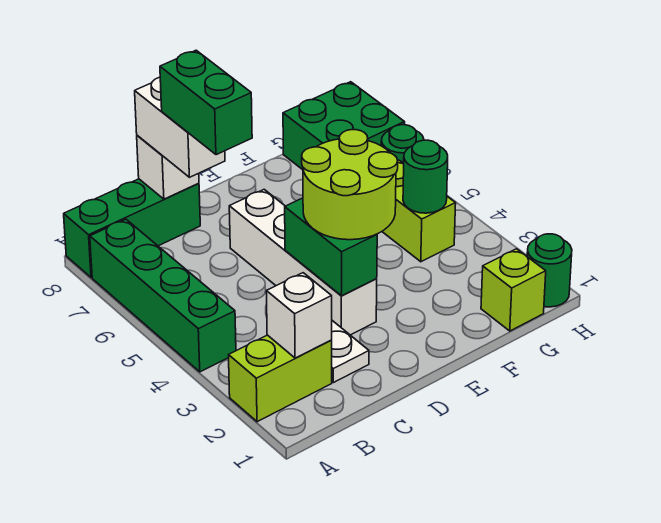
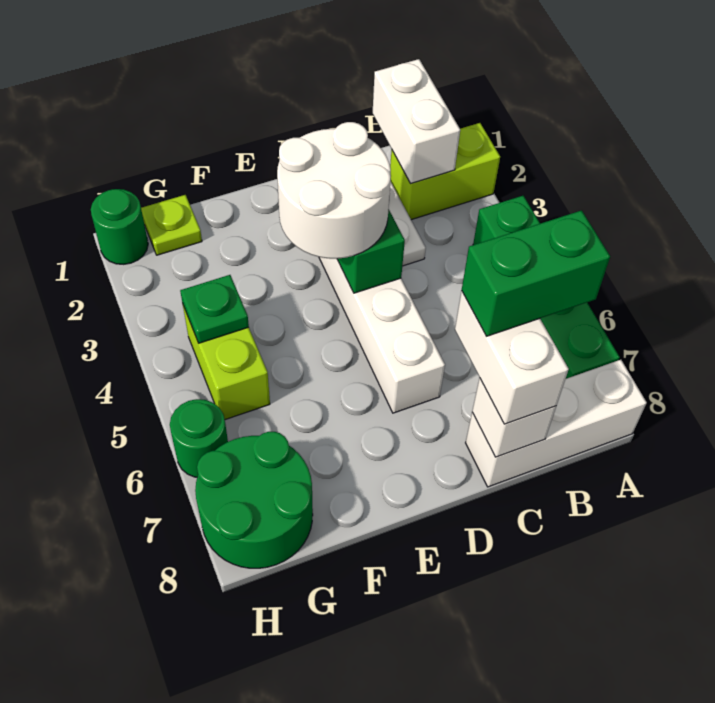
green 1x3 brick [64,179,200,277] -> white 1x3 brick [466,360,647,487]
white 1x1 brick [266,273,332,358] -> white 1x2 brick [373,59,460,183]
green 1x2 brick [160,50,252,155] -> green 1x2 brick turned to [462,210,610,336]
lime 2x2 round brick [302,130,398,240] -> white 2x2 round brick [277,122,391,259]
lime 1x1 brick [481,249,546,331] -> lime 1x1 plate [141,195,202,255]
green 1x1 round brick [403,140,448,213] -> green 1x1 plate [180,275,249,343]
green 2x2 brick [283,82,405,170] -> green 2x2 round brick [195,432,313,568]

